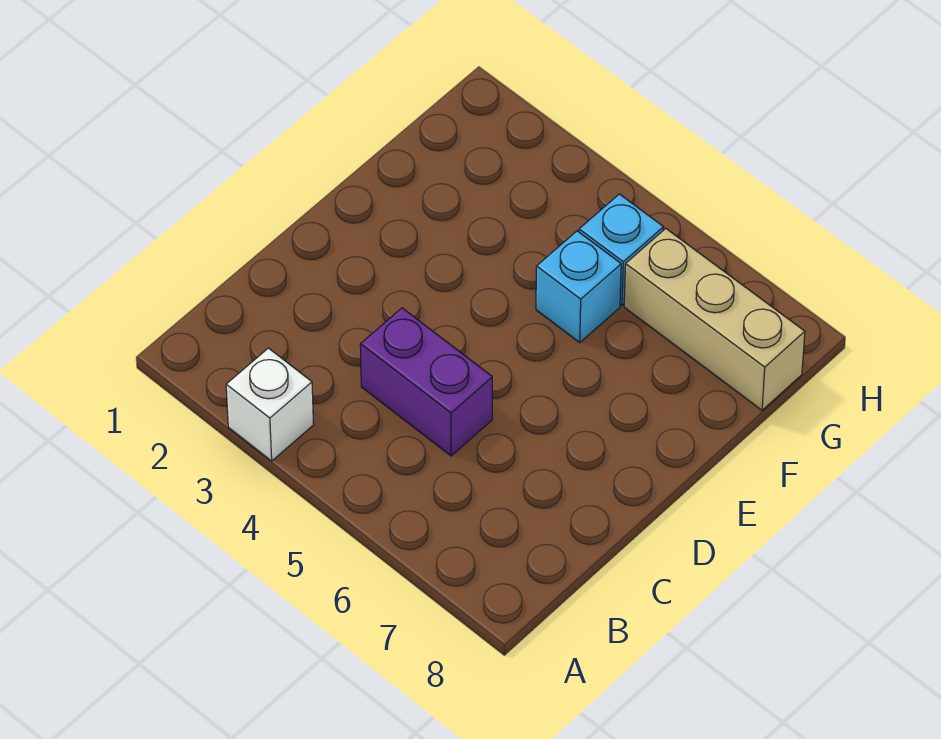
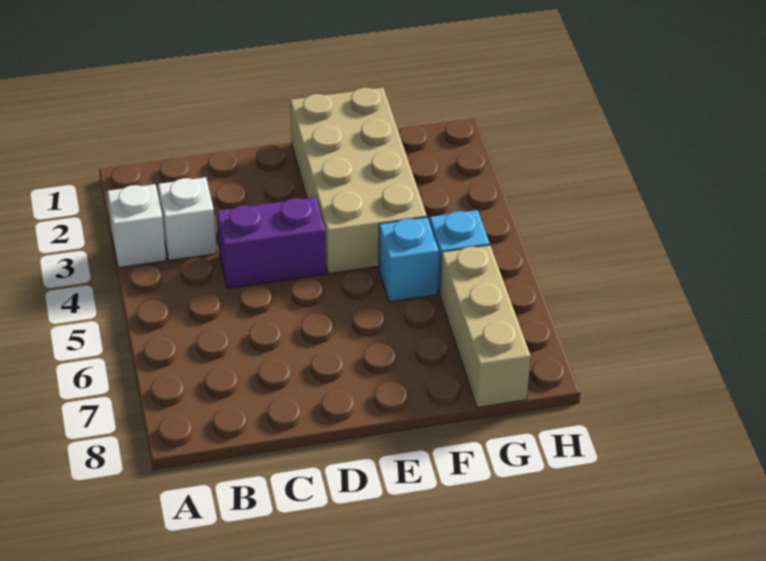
none -> white 1x1 brick [158,177,216,260]
purple 1x2 brick [360,308,492,456] -> purple 1x2 brick turned to [217,197,326,288]
none -> tan 2x4 brick [290,88,427,274]

